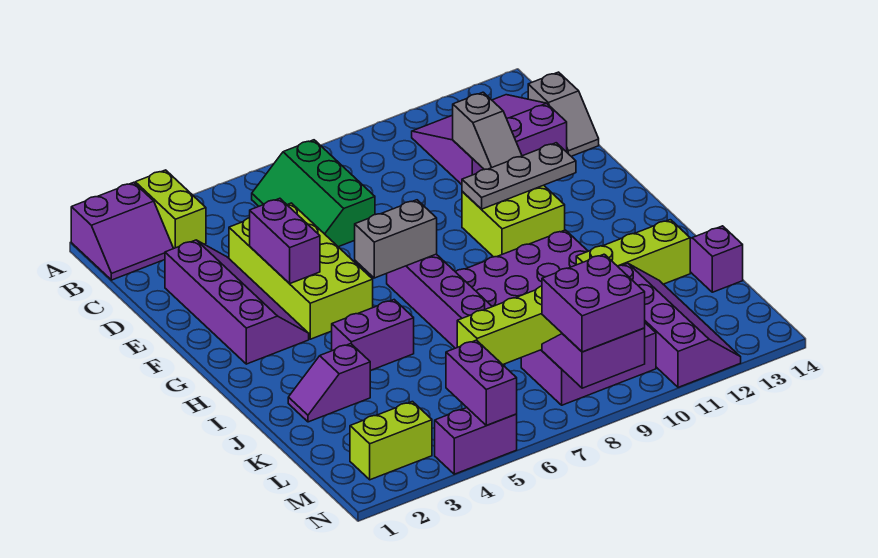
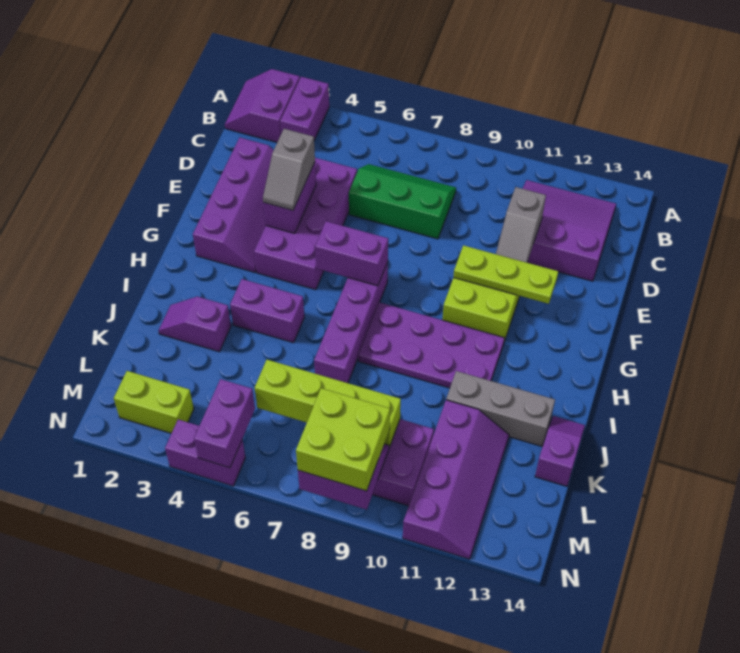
purple 2x2 slope [71,182,174,280] -> purple 2x2 slope turned to [225,69,300,142]
lime 1x2 brick [135,170,206,248] -> purple 1x2 brick [280,77,329,140]
green 2x3 slope [252,140,375,247] -> green 2x3 slope turned to [349,164,456,239]
grey 1x2 slope [528,72,599,156] -> grey 1x2 slope moved to [263,129,315,210]
lime 2x4 brick [229,203,373,339] -> purple 2x4 brick [254,158,357,290]
grey 1x3 plate [462,143,576,209] -> lime 1x3 plate [453,245,558,304]
grey 1x2 brick [355,200,437,278] -> purple 1x2 brick [315,221,388,286]
lime 1x3 brick [576,220,690,284] -> grey 1x3 brick [446,371,555,446]
purple 2x2 brick [542,254,645,352] -> lime 2x2 brick [296,388,390,491]

